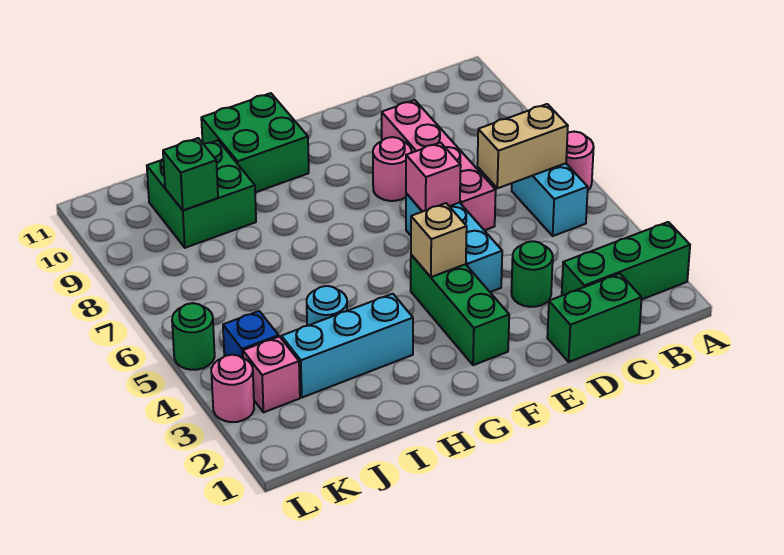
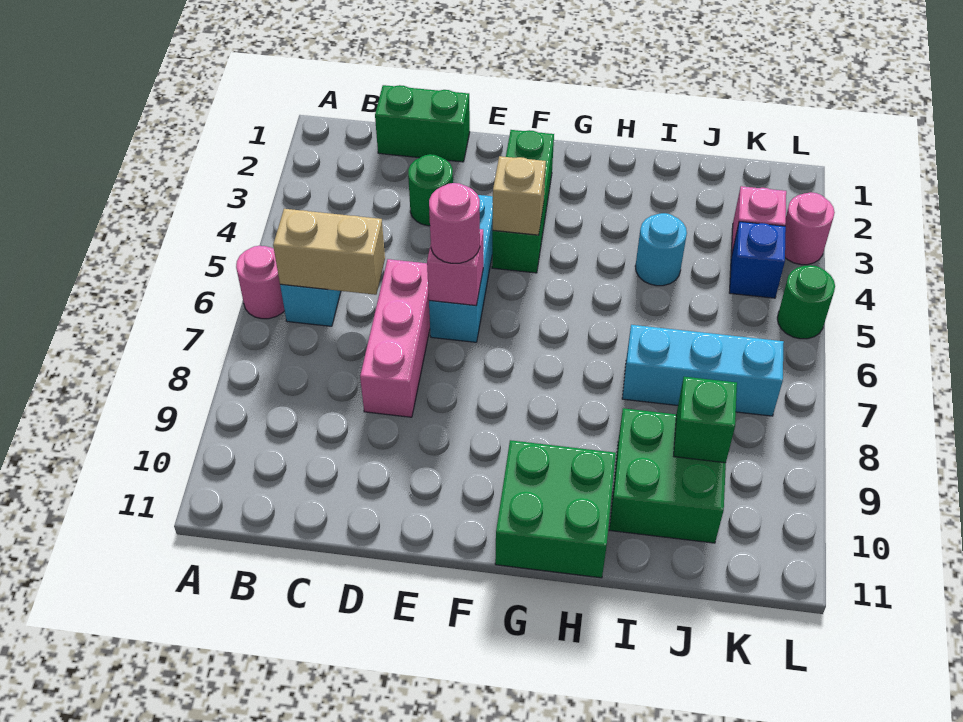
green 1x3 brick [562,222,690,300] -> none
pink 1x4 brick [382,100,496,230] -> pink 1x3 brick [360,259,430,417]
pink 1x1 round brick [373,137,412,201] -> pink 1x1 round brick moved to [429,183,480,263]
cyan 1x3 brick [281,294,413,398] -> cyan 1x3 brick moved to [622,325,784,416]

